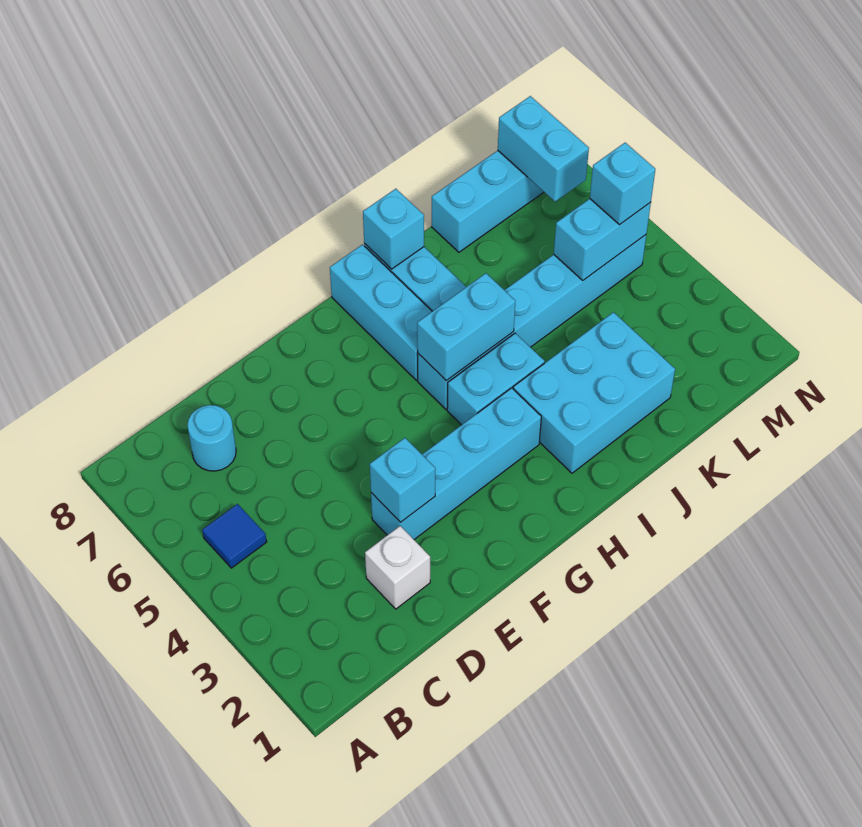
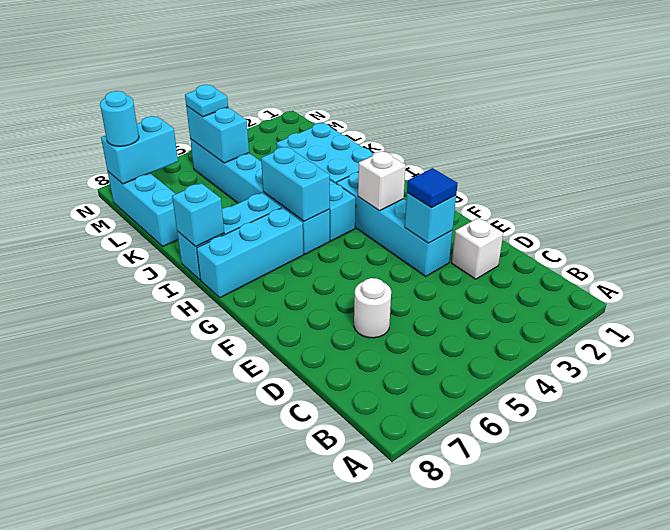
blue 1x1 tile [202,504,267,568] -> blue 1x1 tile moved to [407,168,458,208]
cyan 1x1 round brick [187,405,236,471] -> cyan 1x1 round brick moved to [100,91,139,146]
none -> white 1x1 round brick [354,278,391,338]
none -> white 1x1 brick [358,151,406,211]
cyan 1x1 brick [590,143,655,225] -> cyan 1x1 plate [185,85,228,117]

